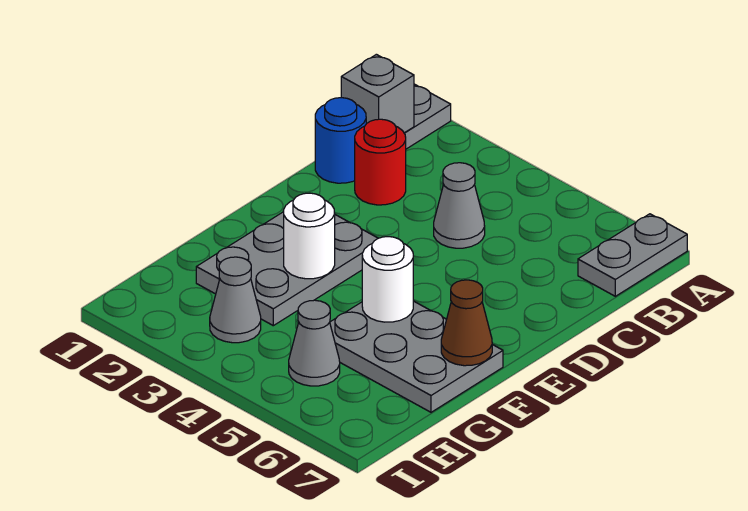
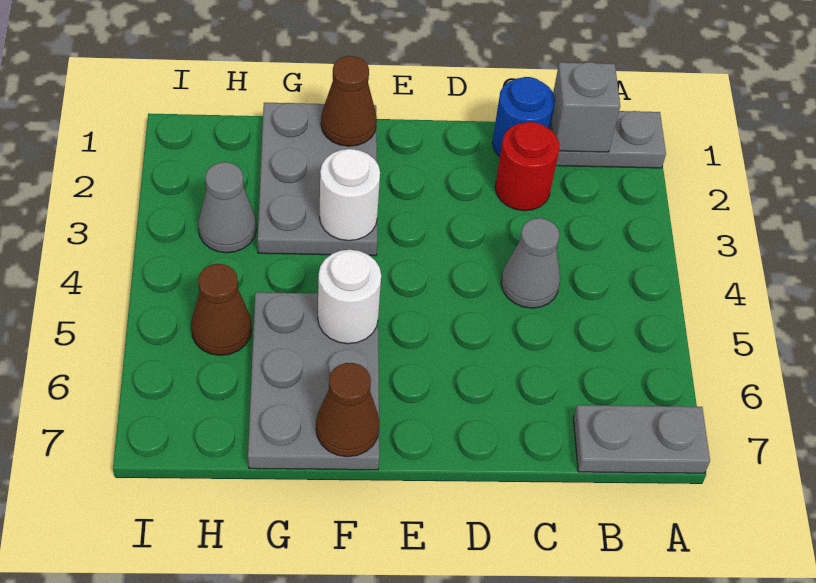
grey 2x3 plate [196,212,378,326] -> grey 2x3 plate turned to [258,103,377,256]
none -> brown 1x1 cone [321,56,377,146]
grey 1x1 cone [289,300,340,386] -> brown 1x1 cone [191,264,252,355]

